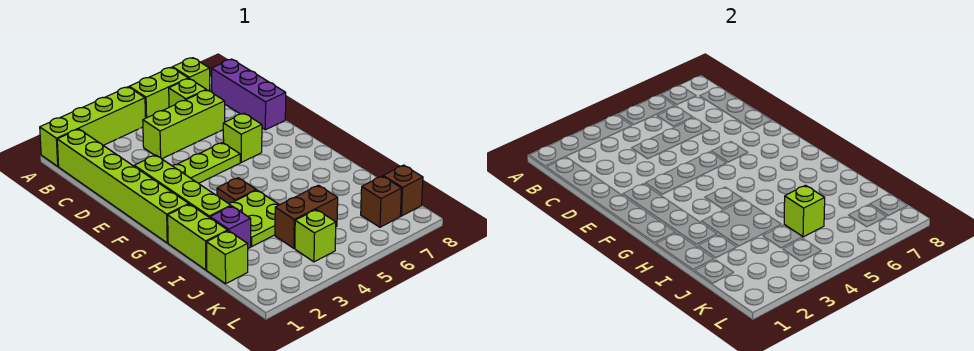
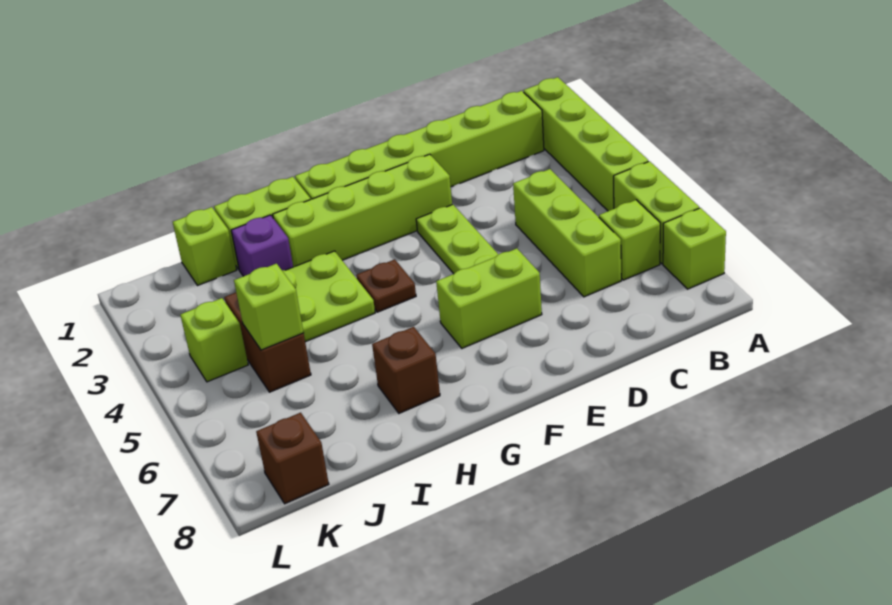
purple 1x3 brick [212,59,286,130] -> none
lime 1x1 brick [223,113,262,162] -> lime 1x2 brick [436,248,542,348]
brown 1x1 brick [361,176,402,227] -> brown 1x1 brick moved to [372,327,440,413]

